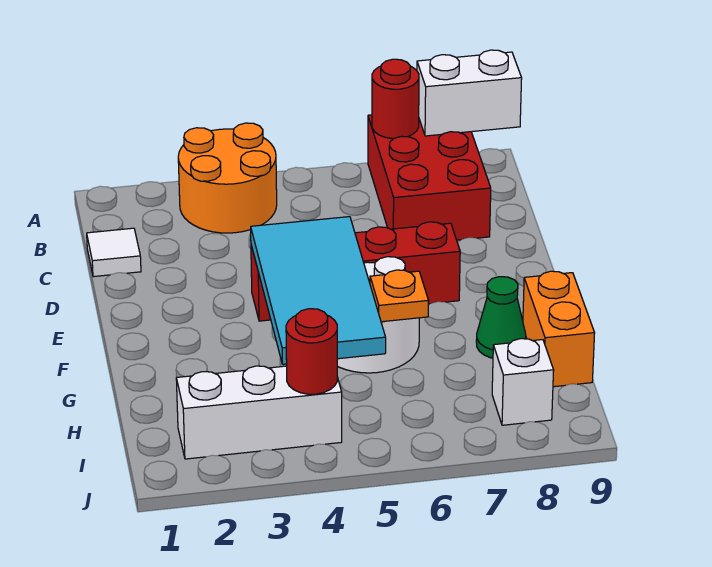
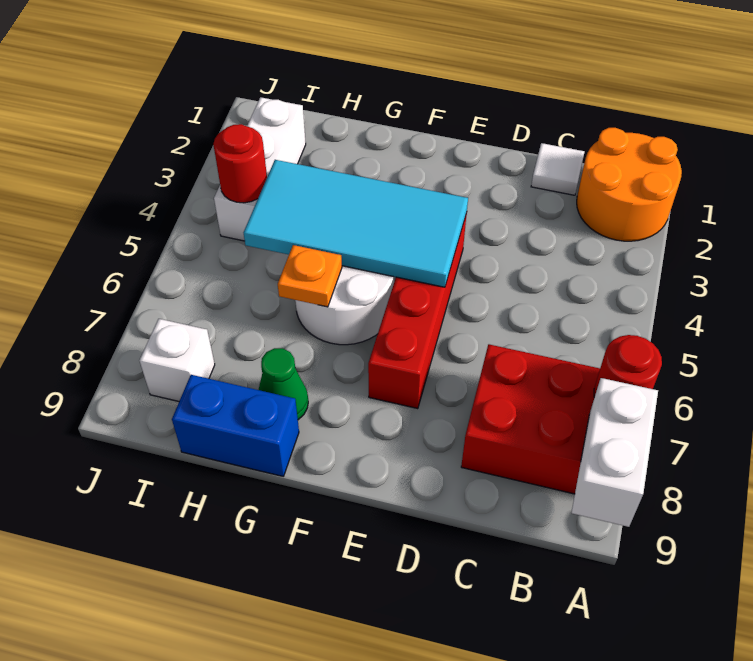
orange 2x2 round brick [178,123,277,233] -> orange 2x2 round brick moved to [577,128,682,241]
orange 1x2 brick [523,271,595,387] -> blue 1x2 brick [172,375,299,476]

